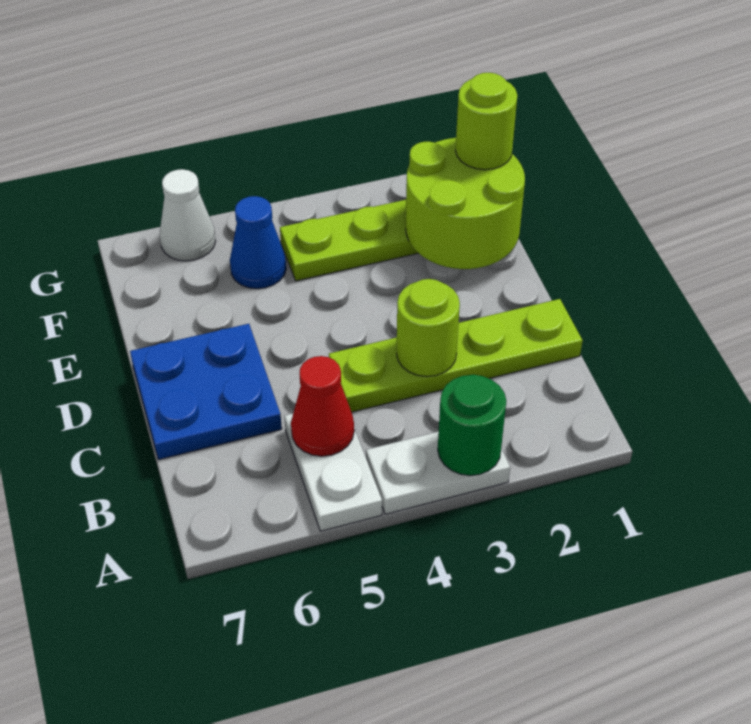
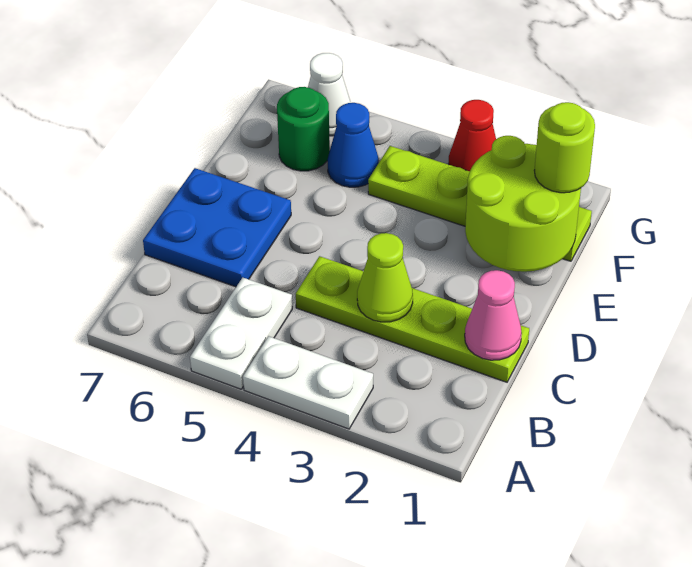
green 1x1 round brick [438,375,506,476] -> green 1x1 round brick moved to [277,87,330,171]
red 1x1 cone [291,356,354,456] -> red 1x1 cone moved to [449,100,496,171]
none -> pink 1x1 cone [465,270,522,360]
lime 1x1 round brick [397,279,460,377] -> lime 1x1 cone [357,233,413,322]

